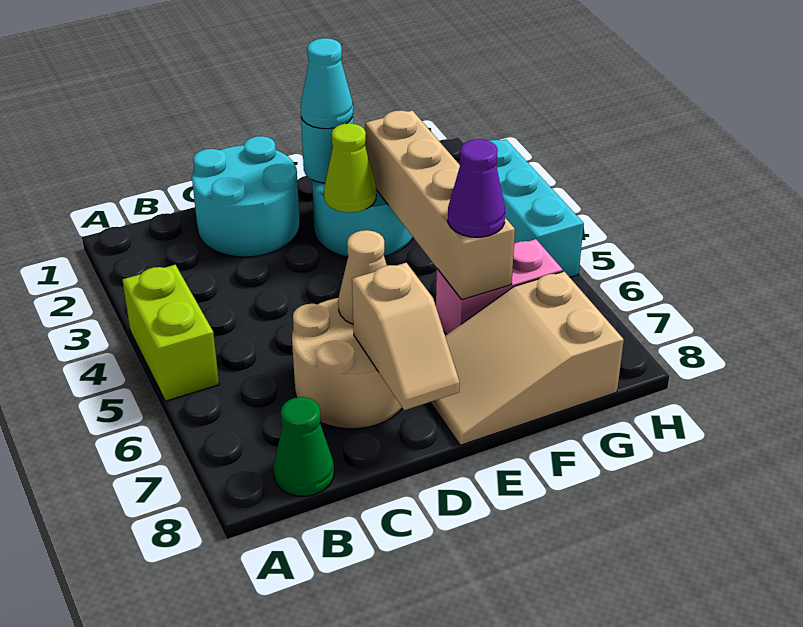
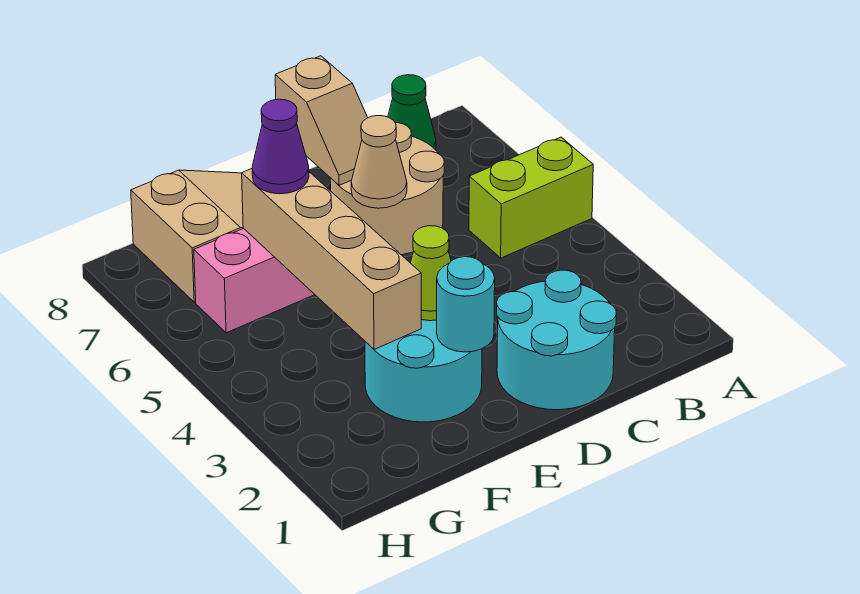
lime 1x2 brick [122,265,219,401] -> lime 1x2 brick turned to [469,137,593,258]
tan 1x2 slope [352,263,460,410] -> tan 1x2 slope turned to [275,56,368,185]
cyan 1x1 cone [300,38,353,129] -> none
cyan 1x3 brick [490,139,584,277] -> none

